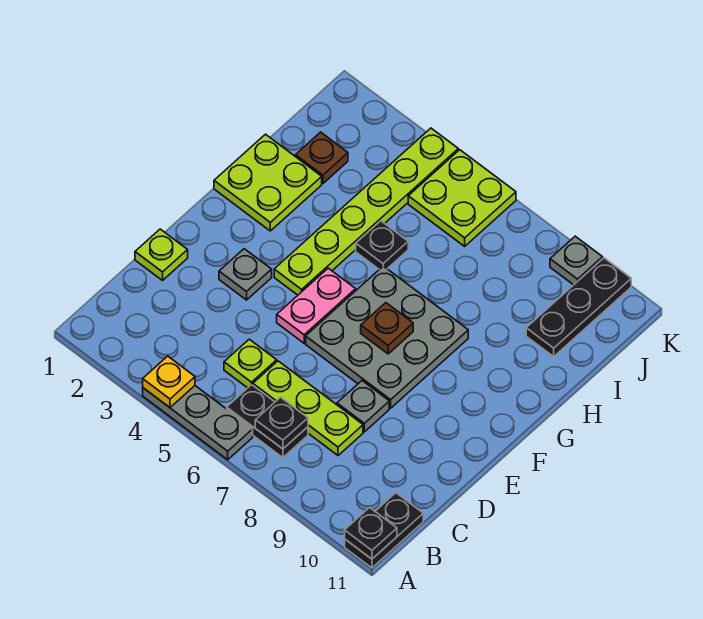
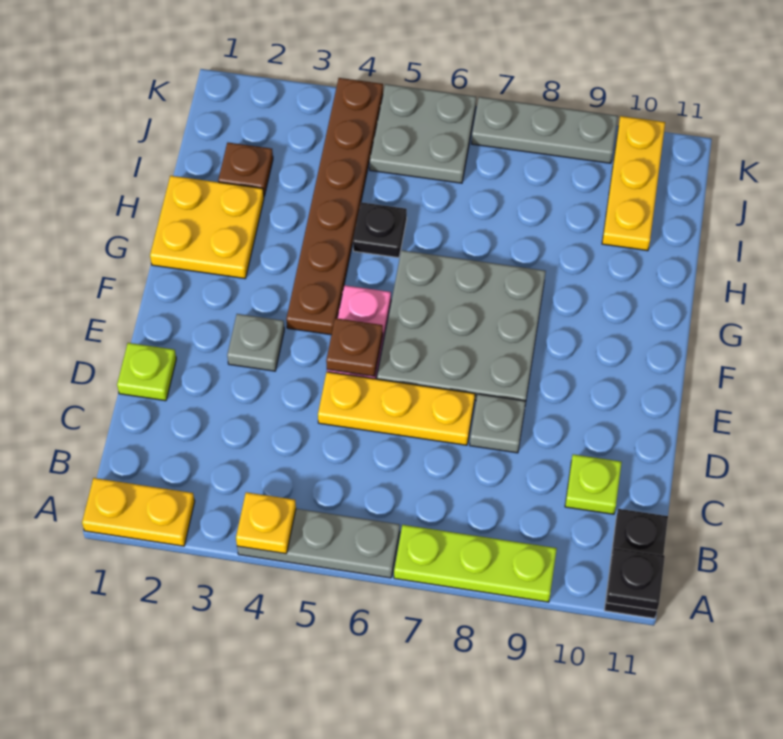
none -> yellow 1x2 plate [82,478,195,546]
black 1x2 plate [227,385,308,458] -> none
black 1x1 plate [255,397,308,449] -> none
lime 1x1 plate [224,339,277,388] -> lime 1x1 plate moved to [565,454,622,514]
lime 1x3 plate [253,361,363,455] -> lime 1x3 plate moved to [394,525,557,602]
none -> yellow 1x3 plate [318,372,475,445]
lime 1x6 plate [274,128,458,295] -> brown 1x6 plate [286,78,383,335]
brown 1x1 plate [361,303,413,354] -> brown 1x1 plate moved to [326,318,383,376]
lime 2x2 plate [214,134,322,231] -> yellow 2x2 plate [150,176,264,279]
black 1x3 plate [526,258,631,356] -> yellow 1x3 plate [602,116,665,251]
lime 2x2 plate [408,150,516,246] -> grey 2x2 plate [370,84,476,183]
grey 1x1 plate [550,236,603,285] -> grey 1x3 plate [472,97,618,163]

